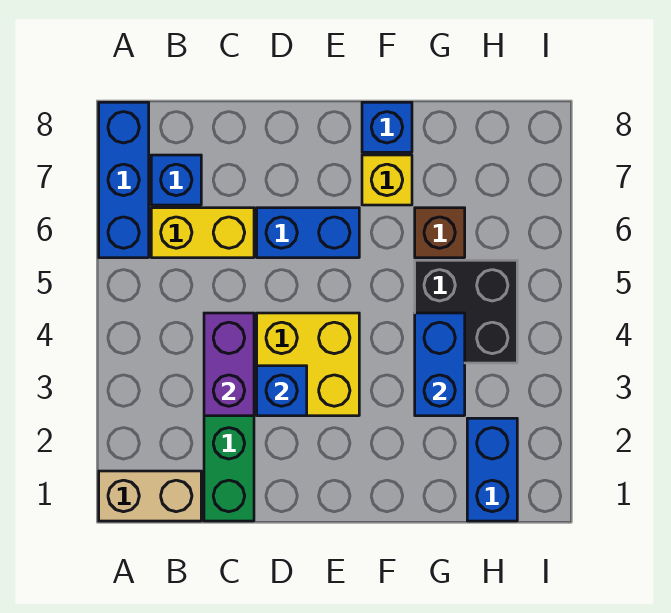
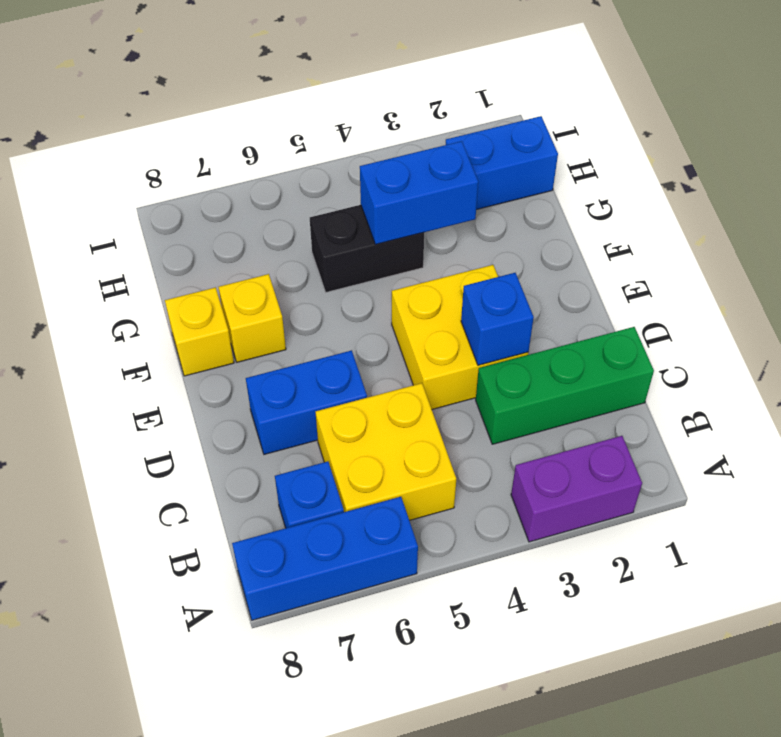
tan 1x2 brick [99,471,201,521] -> none
yellow 1x2 brick [151,208,254,258] -> yellow 2x2 brick [316,383,456,520]
purple 1x2 brick [204,313,254,416] -> purple 1x2 brick moved to [511,436,642,542]
blue 1x2 brick [257,208,359,258] -> blue 1x2 brick turned to [246,350,367,454]
blue 1x1 brick [362,102,412,152] -> yellow 1x1 brick [165,287,234,376]
black 2x2 brick [415,260,517,363] -> black 1x2 brick [310,205,424,292]
brown 1x1 brick [415,208,465,258] -> none

